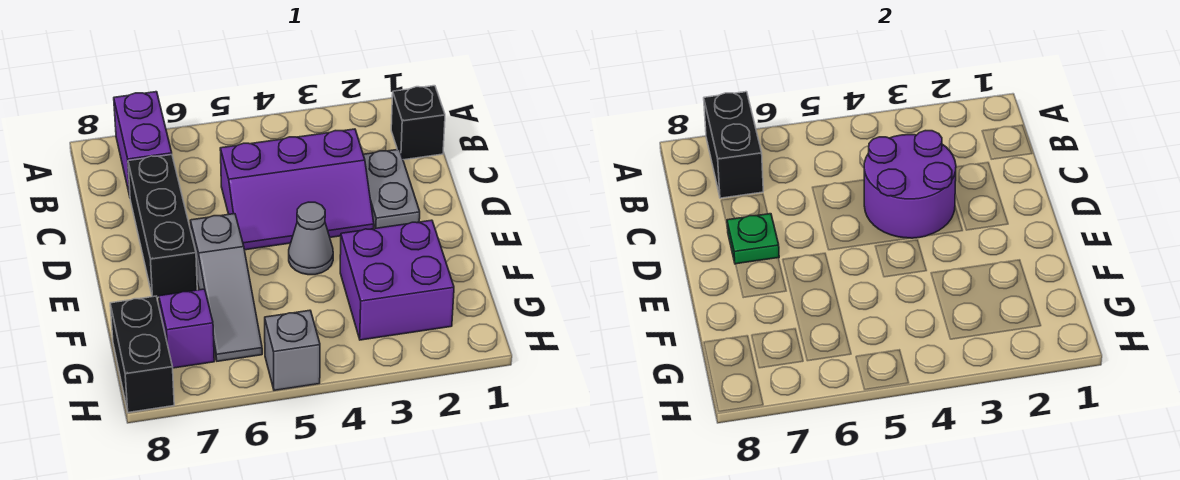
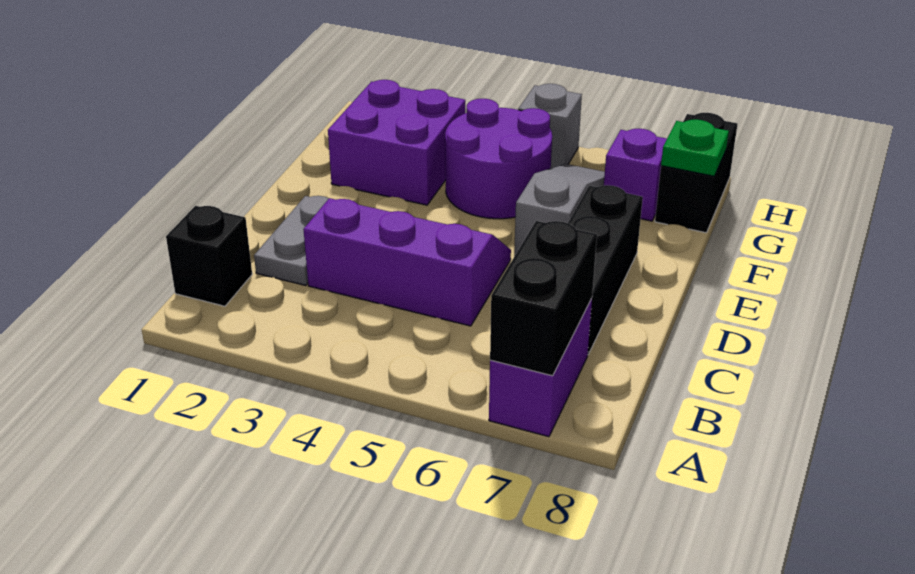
purple 2x2 round brick [864,131,956,238] -> purple 2x2 round brick moved to [445,99,552,219]
green 1x1 plate [727,214,779,264] -> green 1x1 plate moved to [661,119,729,176]
grey 1x1 cone [289,202,333,275] -> none

